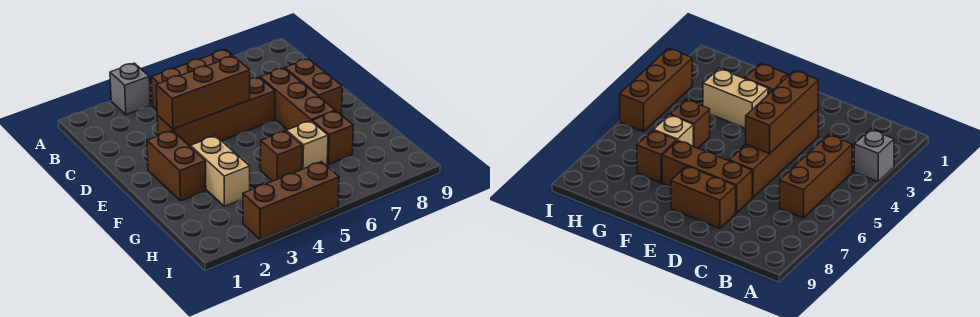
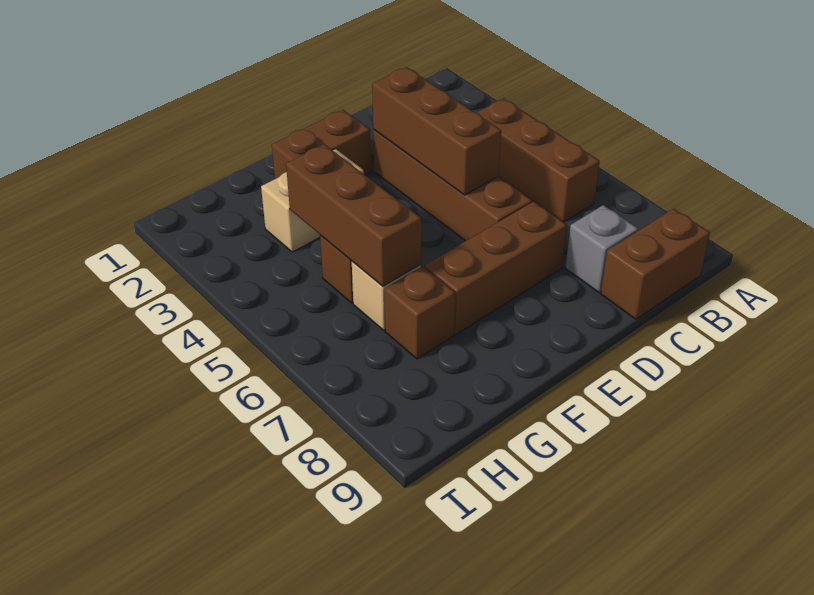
grey 1x1 brick [110,63,150,115] -> grey 1x1 brick moved to [565,205,638,293]
brown 1x2 brick [285,59,342,114] -> brown 1x2 brick moved to [601,209,710,319]
brown 1x3 brick [243,162,339,239] -> brown 1x3 brick moved to [286,144,421,286]

